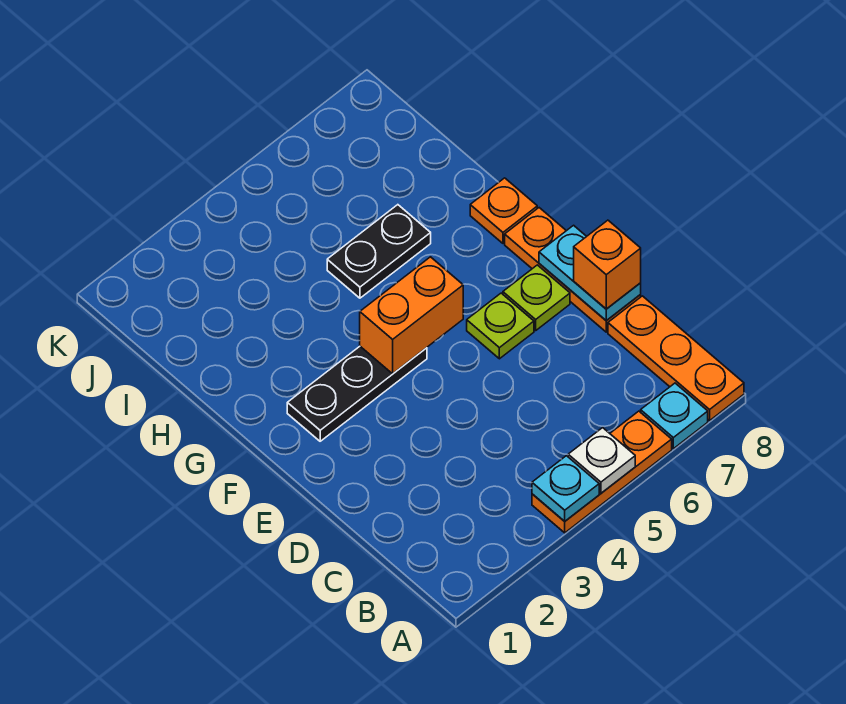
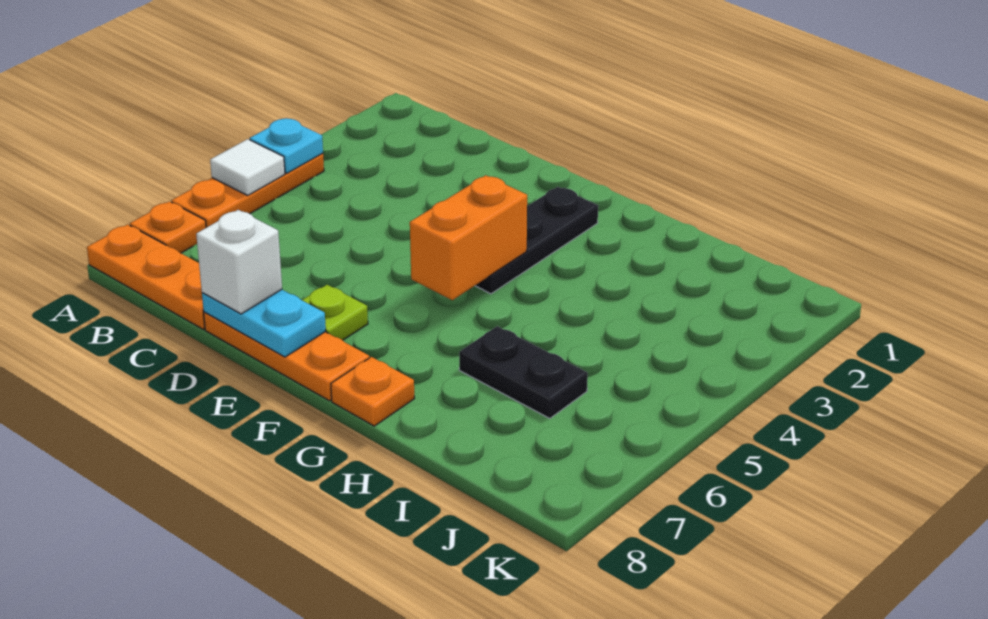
white 1x1 plate [568,428,635,493] -> white 1x1 tile [210,139,285,195]
cyan 1x1 plate [641,383,708,449] -> orange 1x1 plate [130,201,206,253]
orange 1x1 brick [574,220,641,309] -> white 1x1 brick [196,210,282,314]
lime 1x1 plate [467,293,534,359] -> none
black 1x2 plate [327,205,431,298] -> black 1x2 plate turned to [459,326,588,418]

